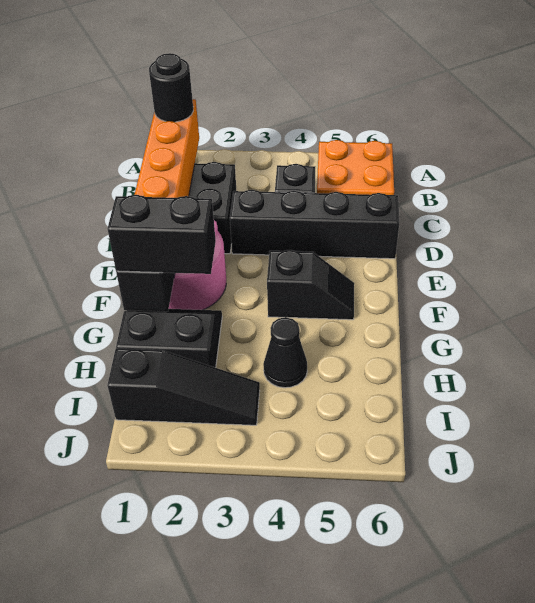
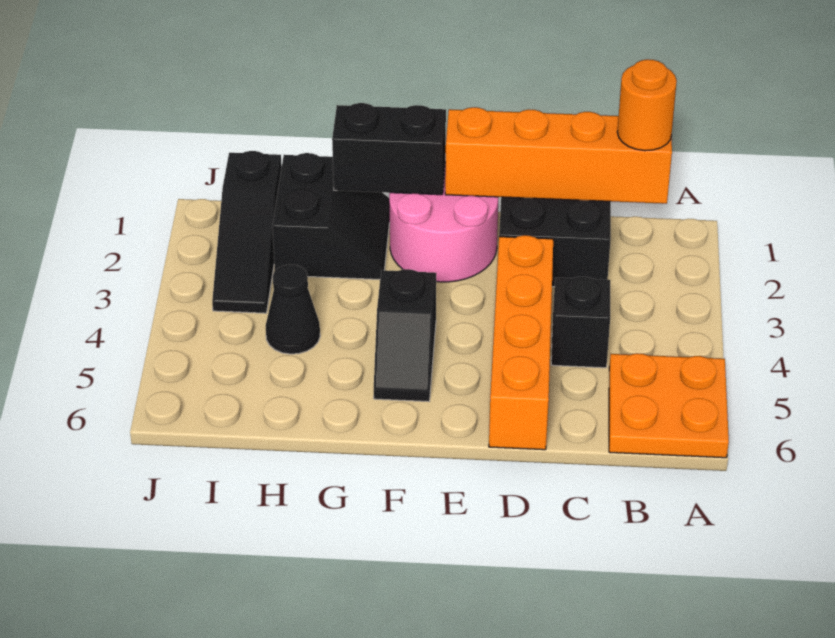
black 1x1 round brick [149,53,193,122] -> orange 1x1 round brick [617,59,677,151]
black 1x4 brick [230,190,399,259] -> orange 1x4 brick [489,235,553,450]
black 1x2 brick [108,195,216,274] -> none

